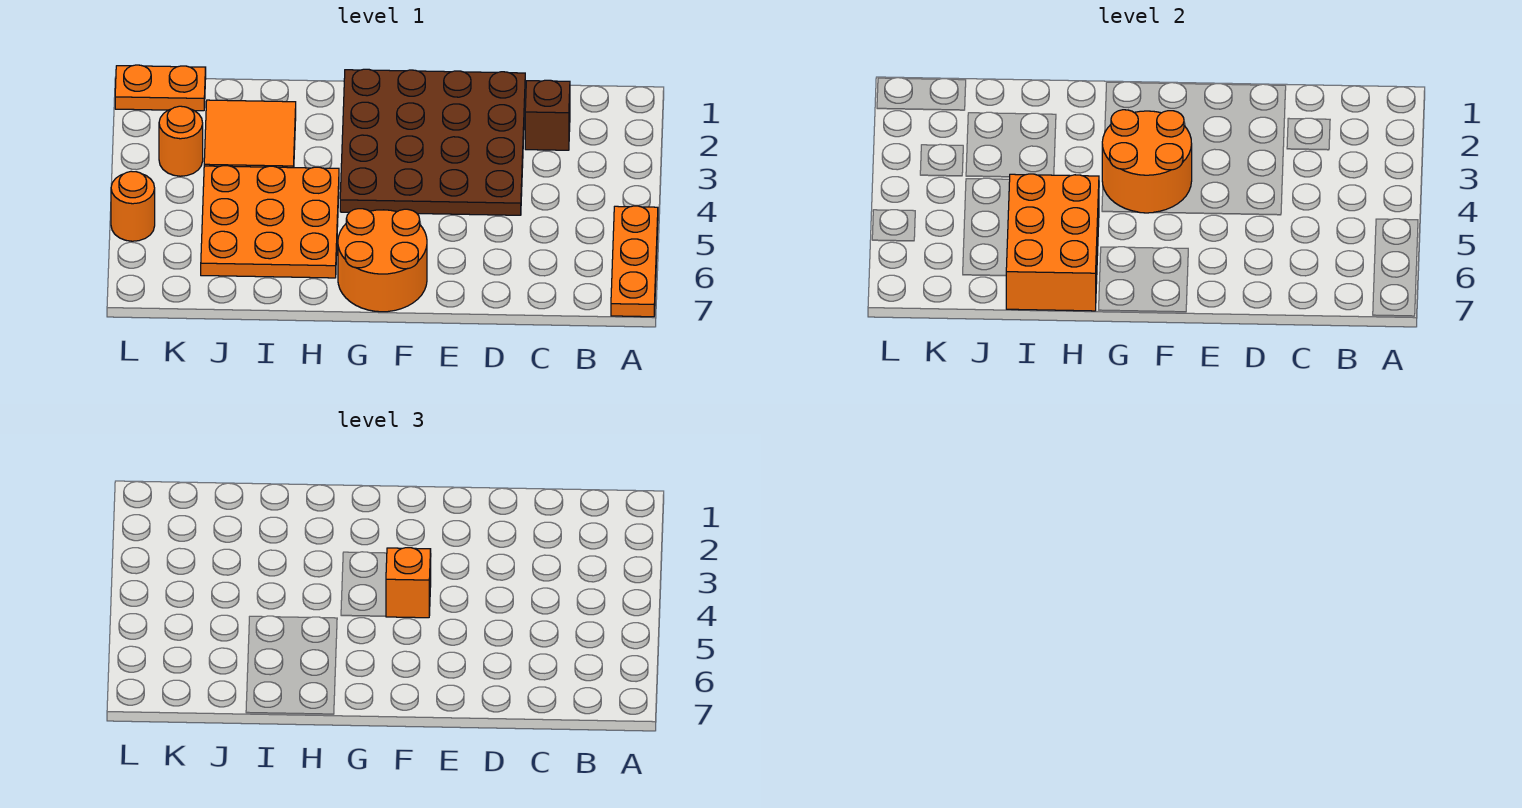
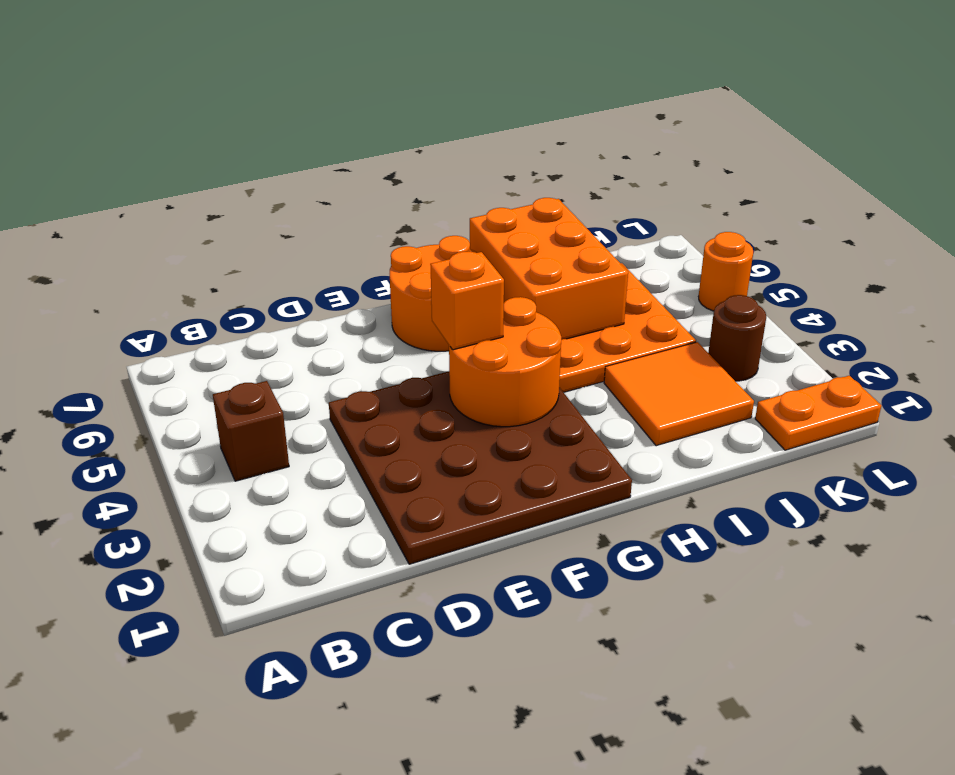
orange 1x3 plate [611,206,658,317] -> none
brown 1x1 brick [525,80,570,150] -> brown 1x1 brick moved to [213,381,289,481]
orange 1x1 round brick [159,106,203,176] -> brown 1x1 round brick [708,295,766,381]

